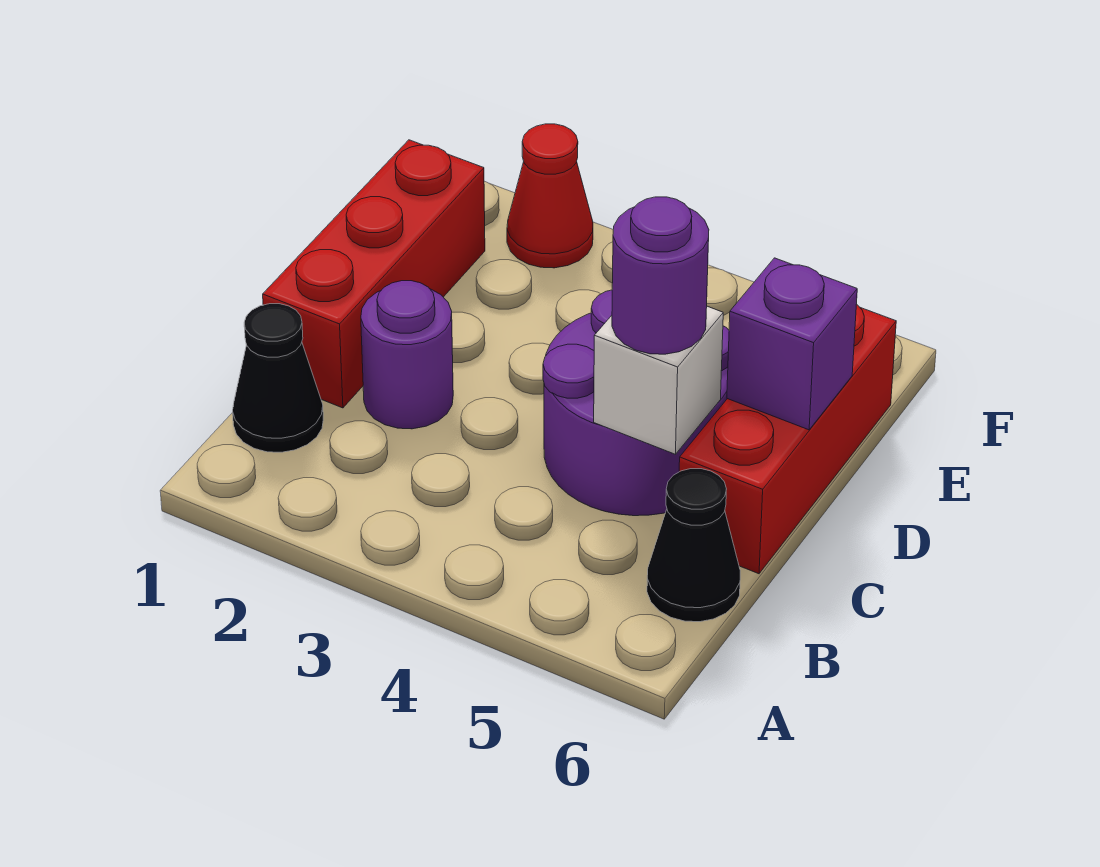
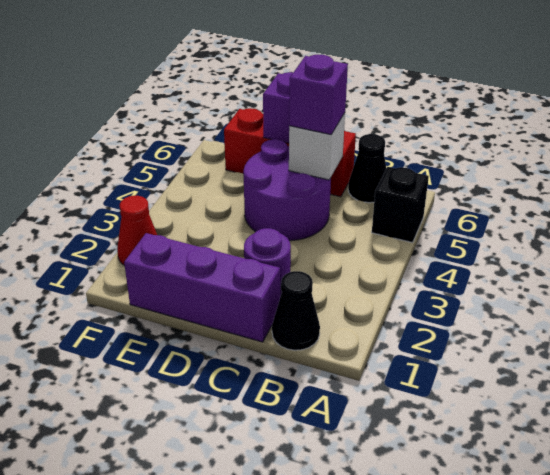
none -> black 1x1 brick [372,167,429,243]
red 1x3 brick [263,140,485,408] -> purple 1x3 brick [124,233,280,342]
purple 1x1 round brick [612,197,709,354] -> purple 1x1 brick [289,54,348,135]

